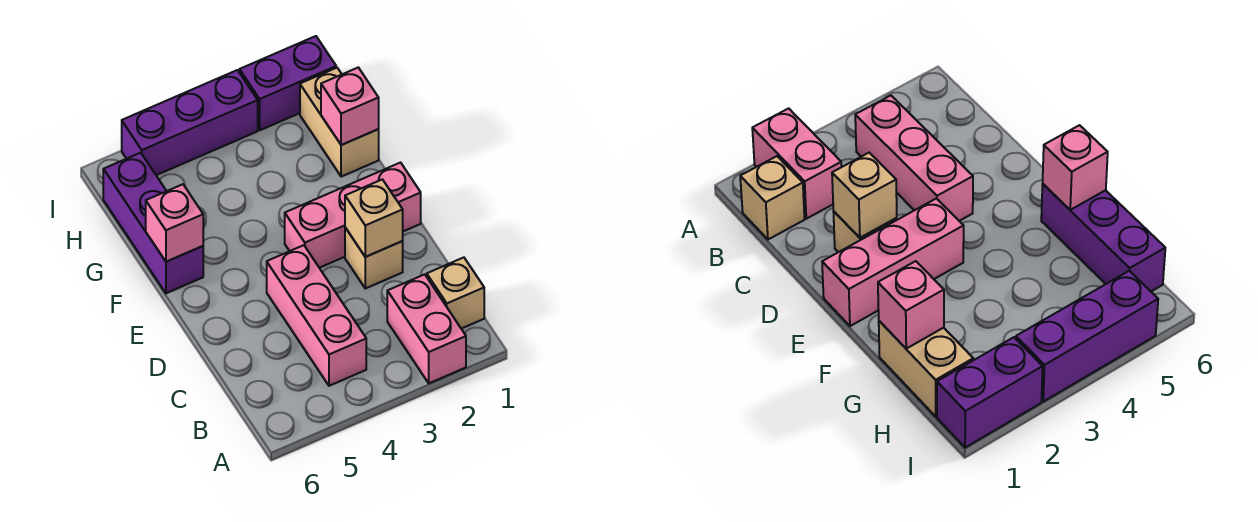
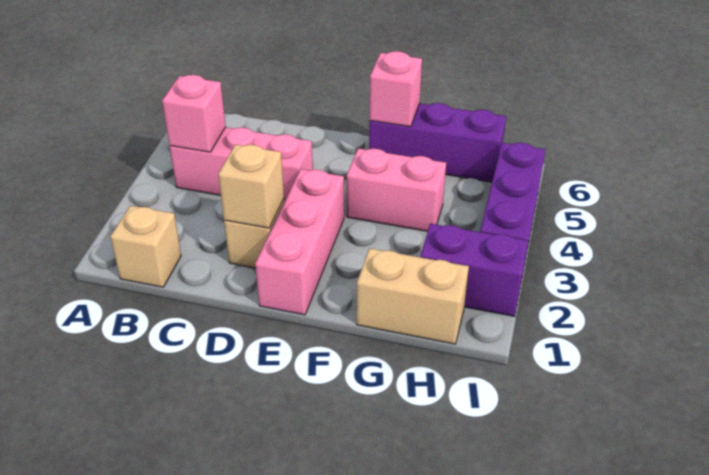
pink 1x2 brick [387,274,466,383] -> pink 1x2 brick moved to [347,149,446,231]
pink 1x1 brick [321,68,379,145] -> pink 1x1 brick moved to [162,75,226,152]
purple 1x2 brick [239,36,336,130] -> purple 1x2 brick turned to [420,224,528,316]

